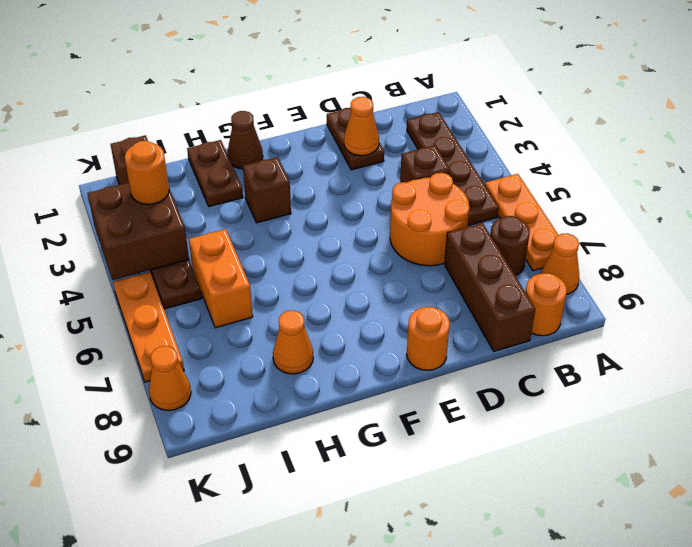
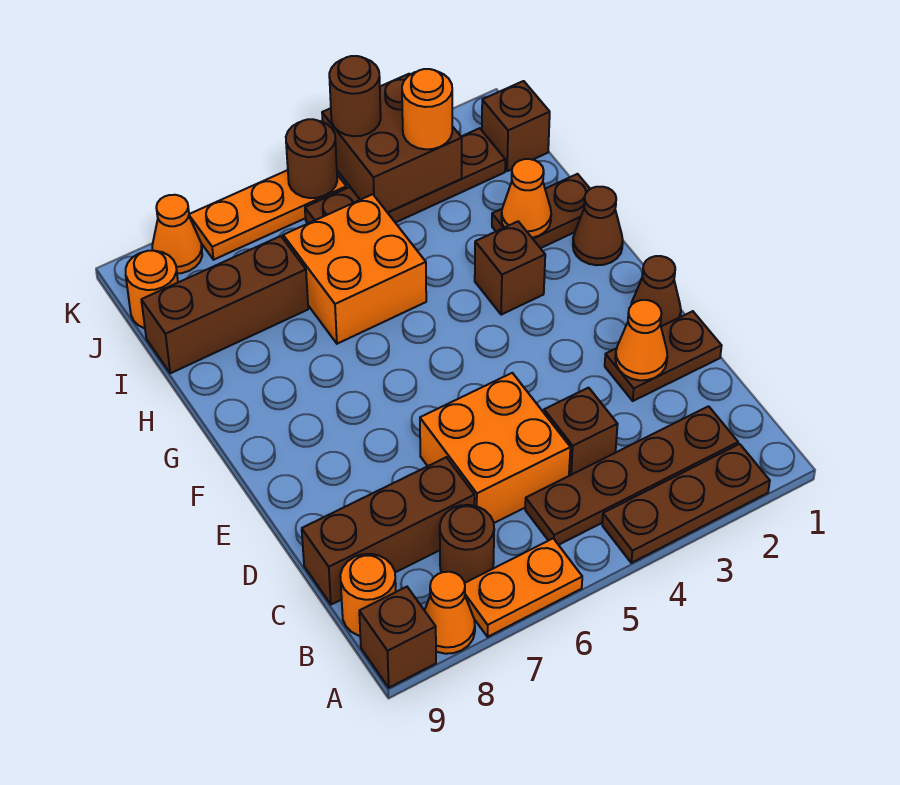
none -> brown 1x3 plate [602,444,770,563]
orange 1x3 plate [485,174,558,271] -> orange 1x2 plate [465,539,582,637]
none -> brown 1x1 brick [359,587,436,688]
orange 2x2 round brick [390,173,469,266] -> orange 2x2 brick [420,373,570,523]
none -> brown 1x1 cone [631,256,681,326]
orange 1x1 round brick [407,307,450,370] -> orange 1x1 round brick moved to [126,251,178,328]
orange 1x1 cone [273,310,313,374] -> orange 1x1 cone moved to [501,159,551,238]
orange 1x2 brick [189,229,253,328] -> orange 2x2 brick [283,194,426,344]
none -> brown 1x3 brick [141,236,308,373]
none -> brown 1x1 round brick [329,56,381,136]
none -> brown 1x1 round brick [286,119,337,198]

